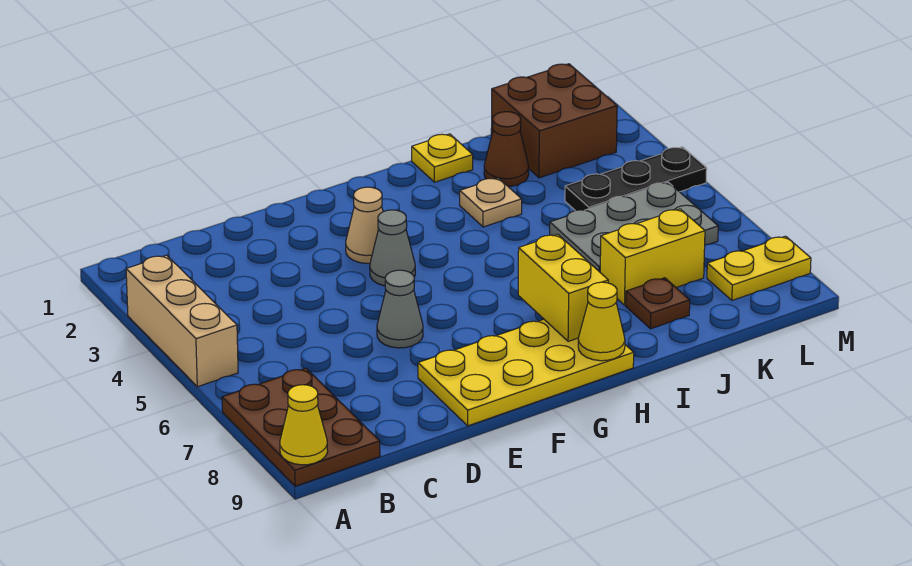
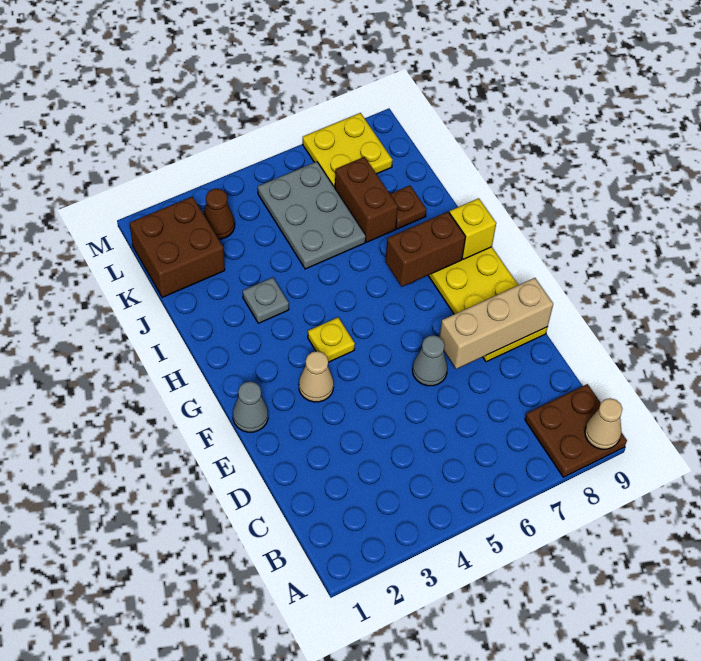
tan 1x3 brick [126,255,238,387] -> tan 1x3 brick moved to [439,278,553,369]
brown 2x3 plate [222,368,380,486] -> brown 2x2 plate [525,384,627,477]
yellow 1x1 cone [280,385,328,465] -> tan 1x1 cone [585,398,622,449]
grey 1x1 cone [370,210,415,286] -> grey 1x1 cone moved to [233,381,268,432]
yellow 1x2 brick [518,234,608,341] -> brown 1x2 brick [385,212,465,287]
yellow 1x1 cone [578,282,625,361] -> yellow 1x1 brick [450,198,496,259]
yellow 1x1 plate [412,134,473,182] -> yellow 1x1 plate moved to [308,318,355,362]
tan 1x1 plate [460,178,522,227] -> grey 1x1 plate [243,277,289,323]
brown 1x1 cone [484,112,529,186] -> brown 1x1 cone moved to [203,189,235,239]
yellow 1x2 brick [600,209,705,305] -> brown 1x2 brick [335,157,398,242]
black 1x3 plate [565,147,707,210] -> none
yellow 1x2 plate [707,236,811,300] -> yellow 2x2 plate [303,113,392,188]

